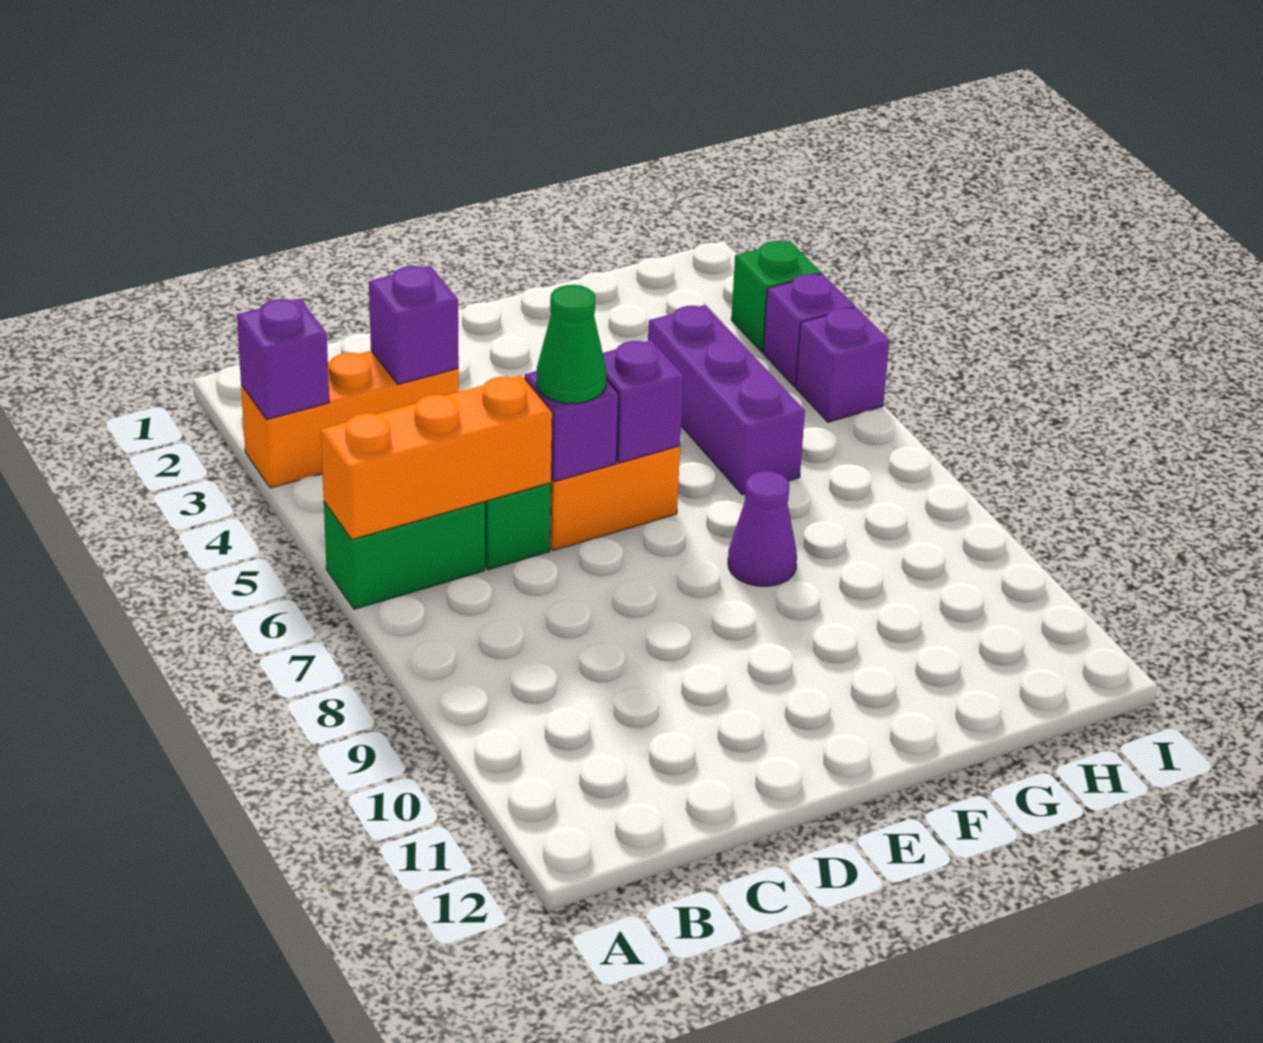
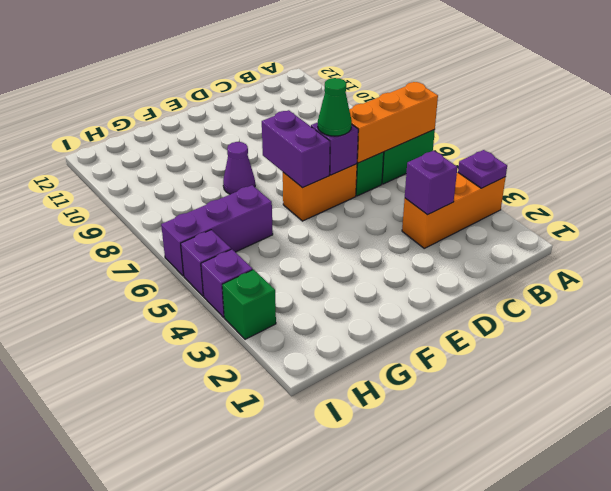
purple 1x1 brick [237,299,329,420] -> purple 1x1 plate [458,150,507,188]
purple 1x1 brick [603,340,683,463] -> purple 1x2 brick [262,110,330,188]
purple 1x3 brick [648,305,805,495] -> purple 1x3 brick turned to [161,185,273,276]

